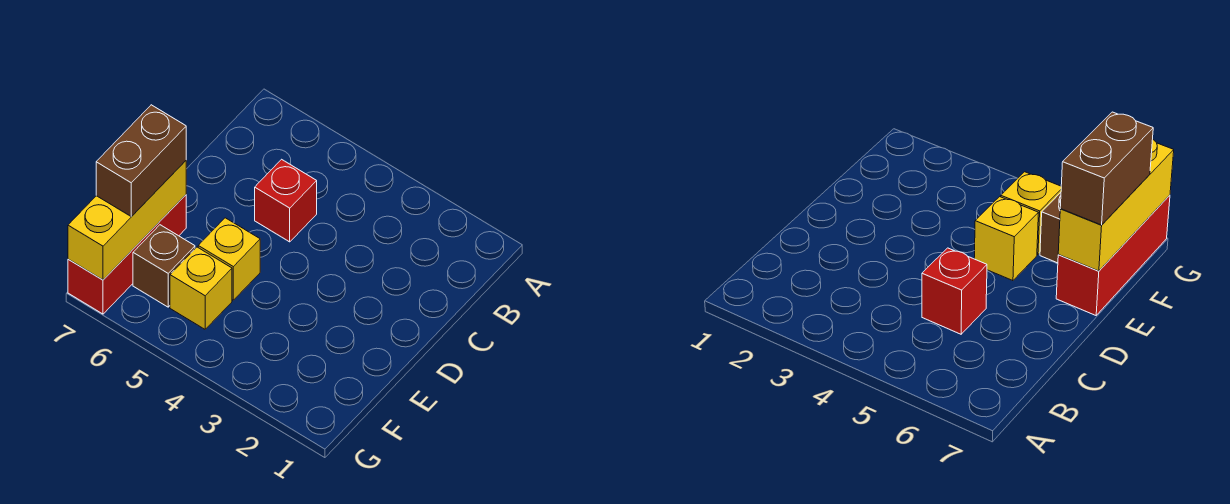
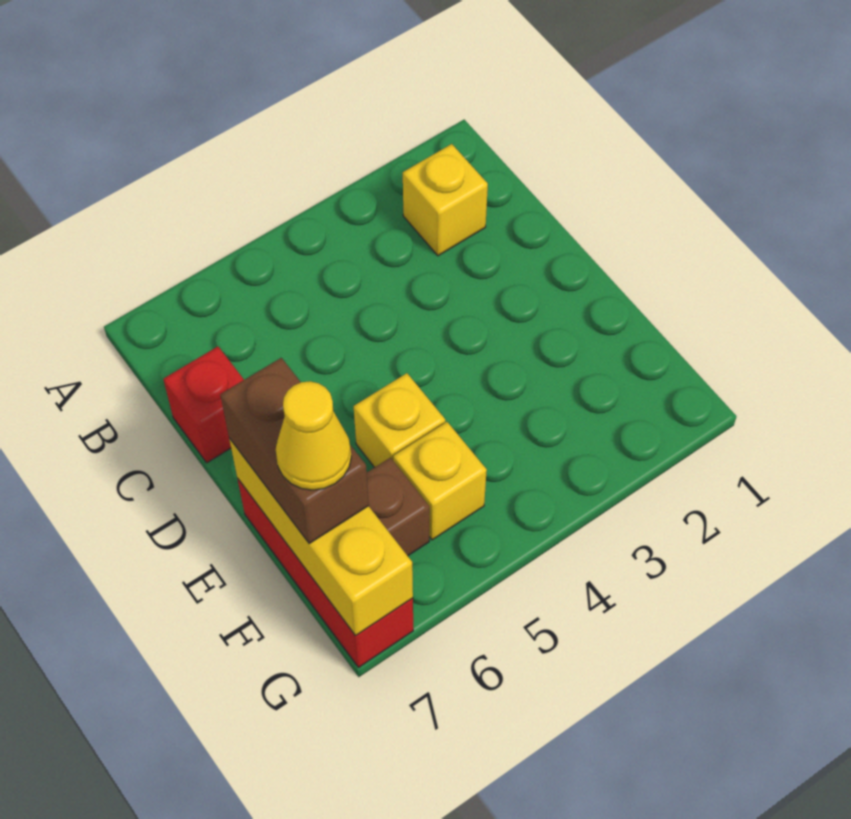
none -> yellow 1x1 brick [403,144,488,256]
red 1x1 brick [255,159,317,242] -> red 1x1 brick moved to [163,346,244,463]
none -> yellow 1x1 cone [276,381,351,490]

